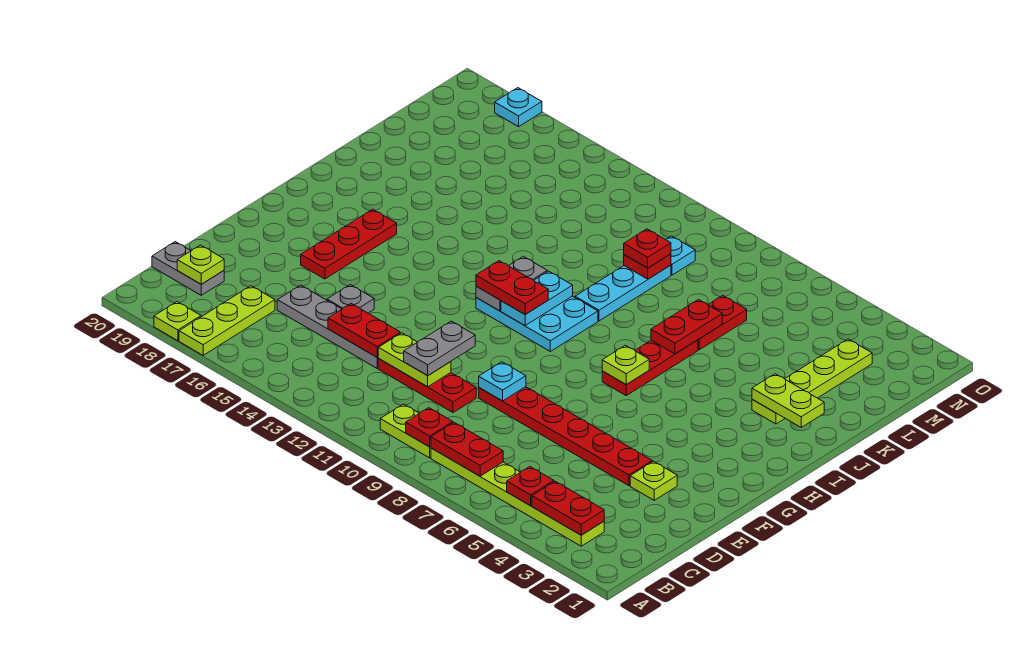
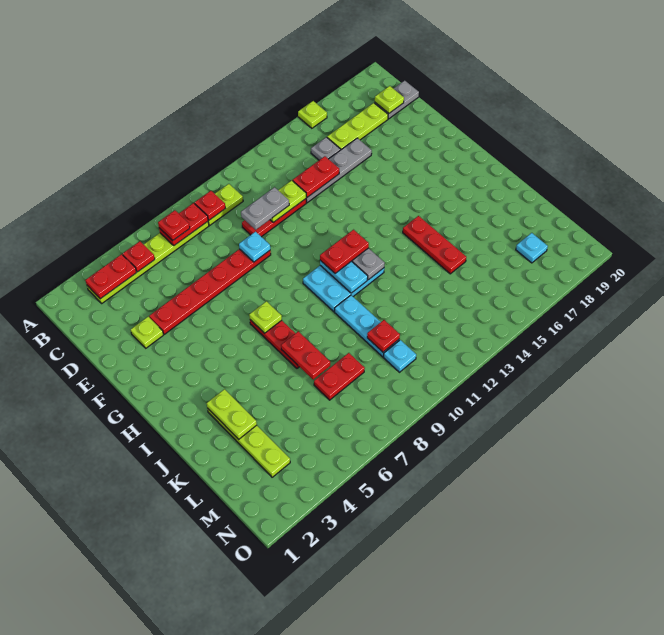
lime 1x3 plate [179,286,275,355] -> lime 1x3 plate turned to [327,103,388,149]
lime 1x1 plate [154,302,201,341] -> lime 1x1 plate moved to [298,101,327,128]
grey 1x2 plate [404,321,475,376] -> grey 1x2 plate turned to [241,187,289,230]
grey 1x1 plate [327,285,374,313] -> grey 1x1 plate moved to [311,137,341,160]
red 1x3 plate [301,209,397,279] -> red 1x3 plate moved to [403,216,466,274]
lime 1x2 plate [752,374,824,427] -> lime 1x2 plate turned to [207,389,257,439]
red 1x2 plate [698,295,747,350] -> red 1x2 plate turned to [314,353,365,400]
red 1x1 plate [624,229,671,268] -> red 1x1 plate moved to [158,210,190,240]
cyan 1x1 plate [495,88,542,127] -> cyan 1x1 plate moved to [516,233,548,263]

